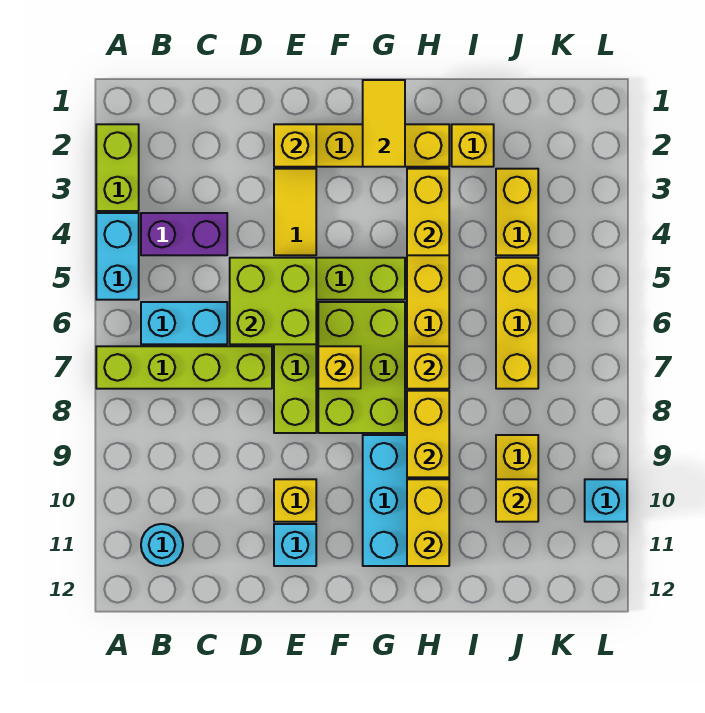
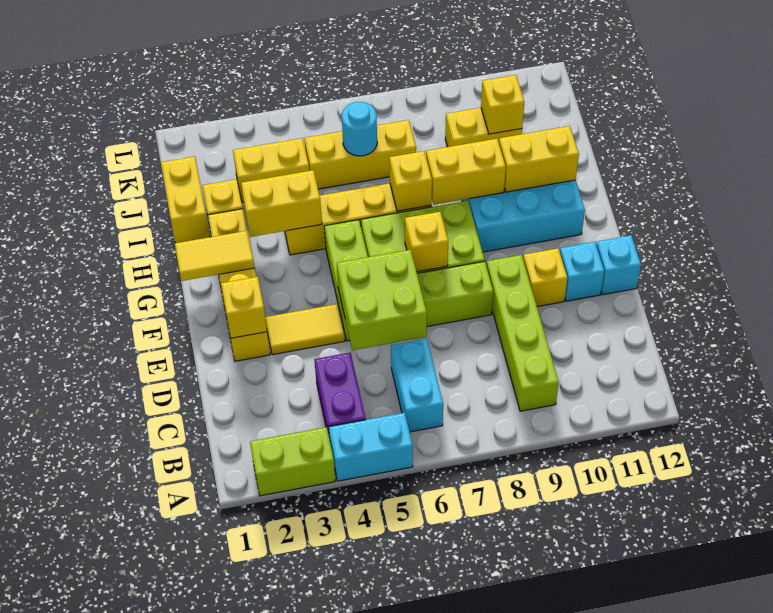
lime 1x4 brick [96,346,272,389] -> lime 1x4 brick moved to [486,255,559,411]
cyan 1x1 round brick [141,524,183,566] -> cyan 1x1 round brick moved to [342,102,377,156]
none -> yellow 1x2 brick [161,156,210,243]
cyan 1x1 brick [585,479,627,522] -> cyan 1x1 brick moved to [596,235,641,295]

